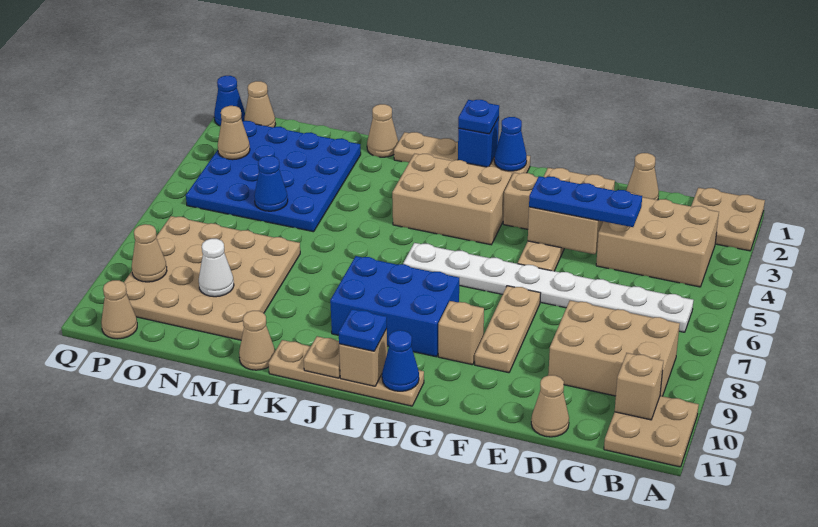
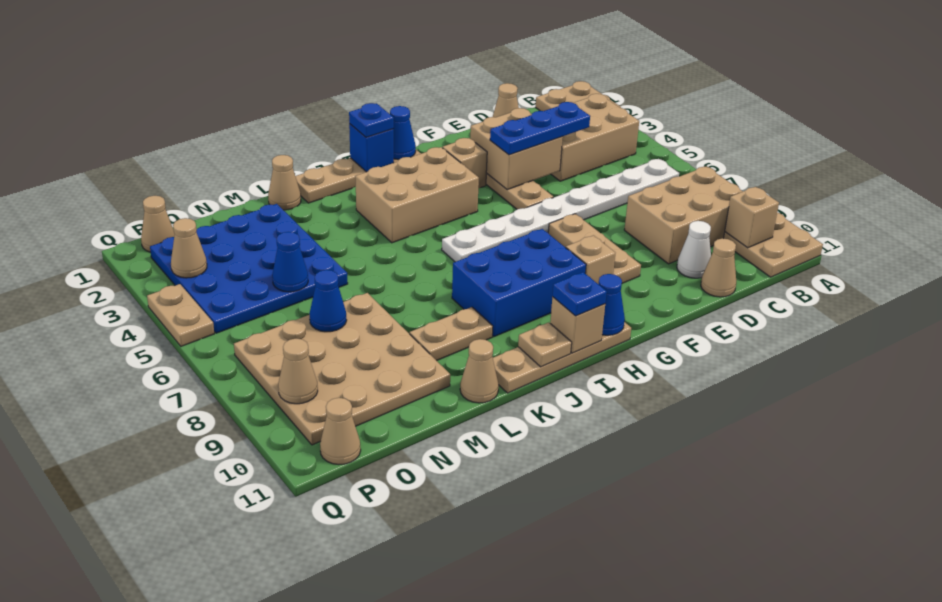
none -> tan 1x2 plate [410,307,493,361]
white 1x1 cone [199,239,234,297] -> white 1x1 cone moved to [677,221,711,278]
blue 1x1 cone [214,76,245,126] -> blue 1x1 cone moved to [310,270,347,332]
none -> tan 1x2 plate [147,284,214,346]

